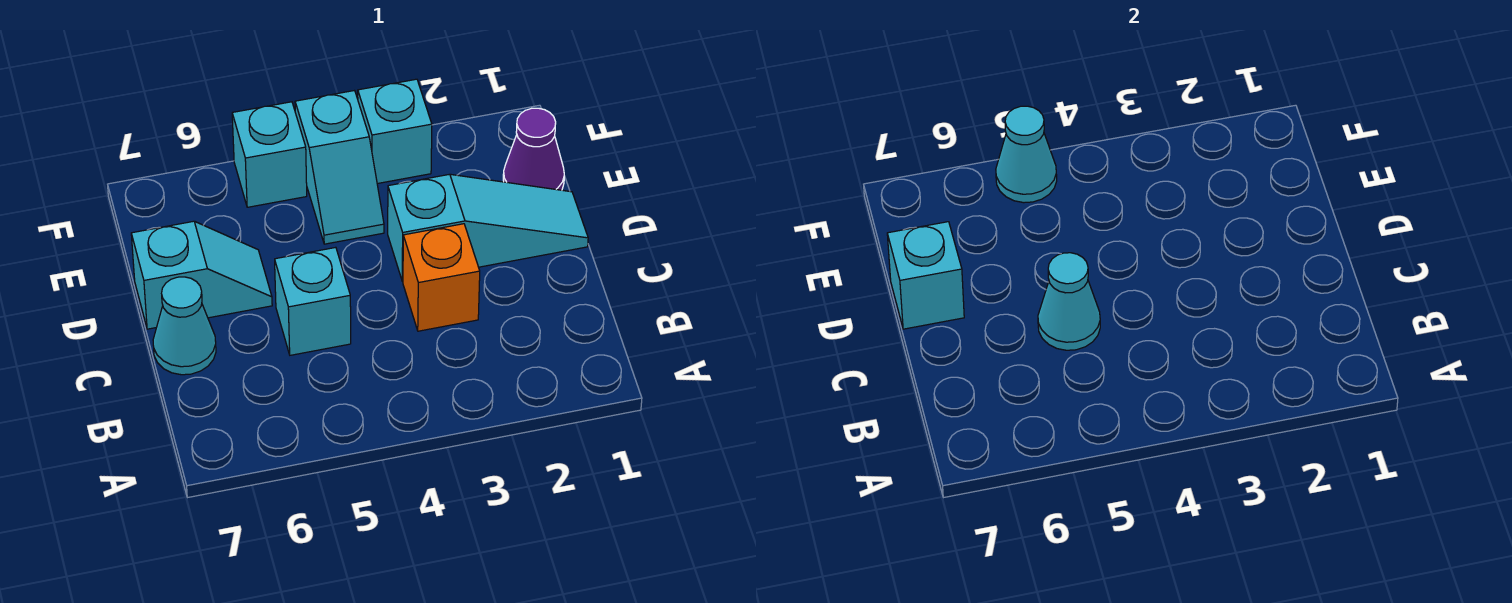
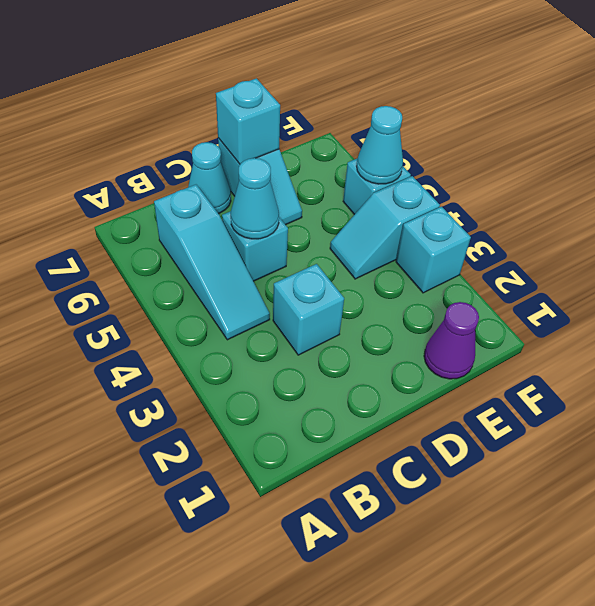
orange 1x1 brick [403,224,480,331] -> cyan 1x1 brick [273,264,344,355]
cyan 1x3 slope [388,174,588,281] -> cyan 1x3 slope moved to [154,185,270,340]

